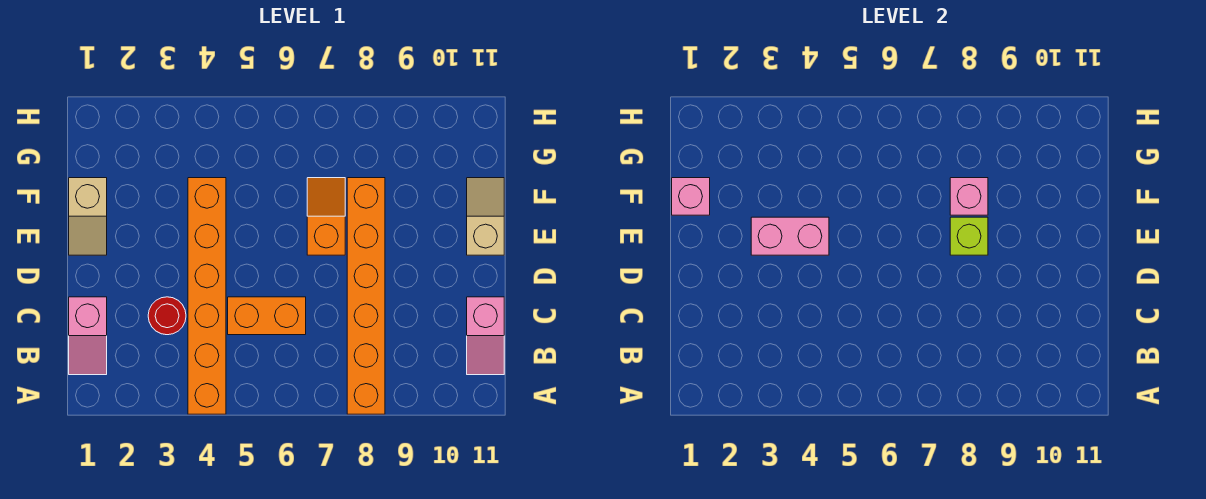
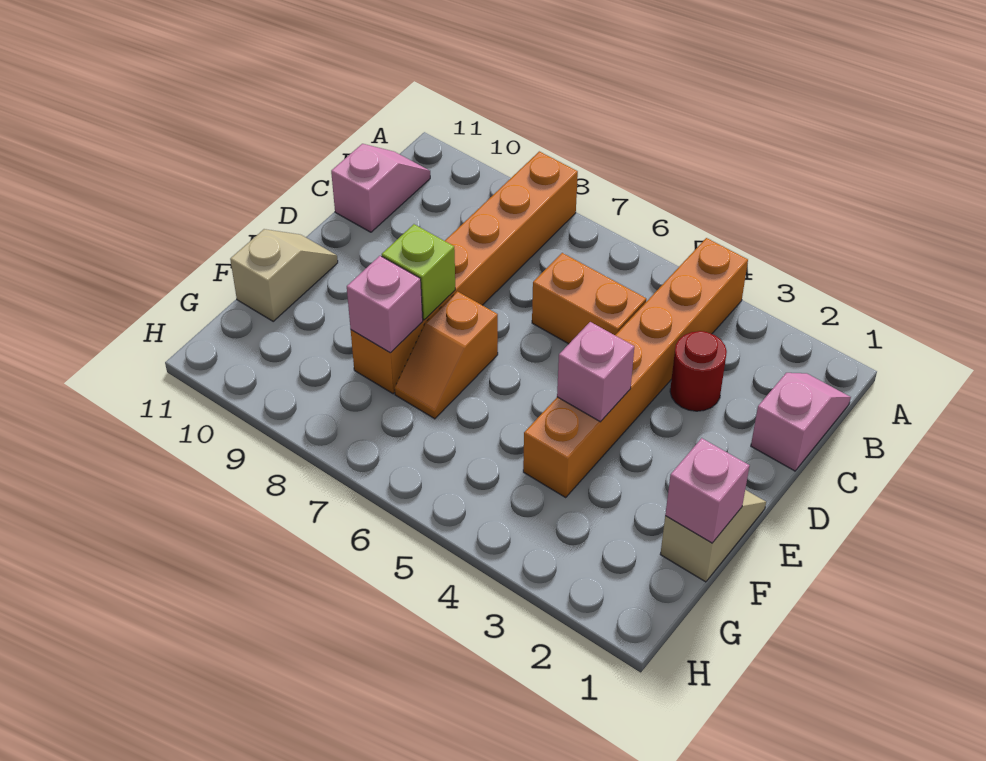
pink 1x2 brick [751,217,829,255] -> pink 1x1 brick [557,322,634,422]
tan 1x2 slope [467,178,504,255] -> tan 1x2 slope turned to [230,229,338,321]

